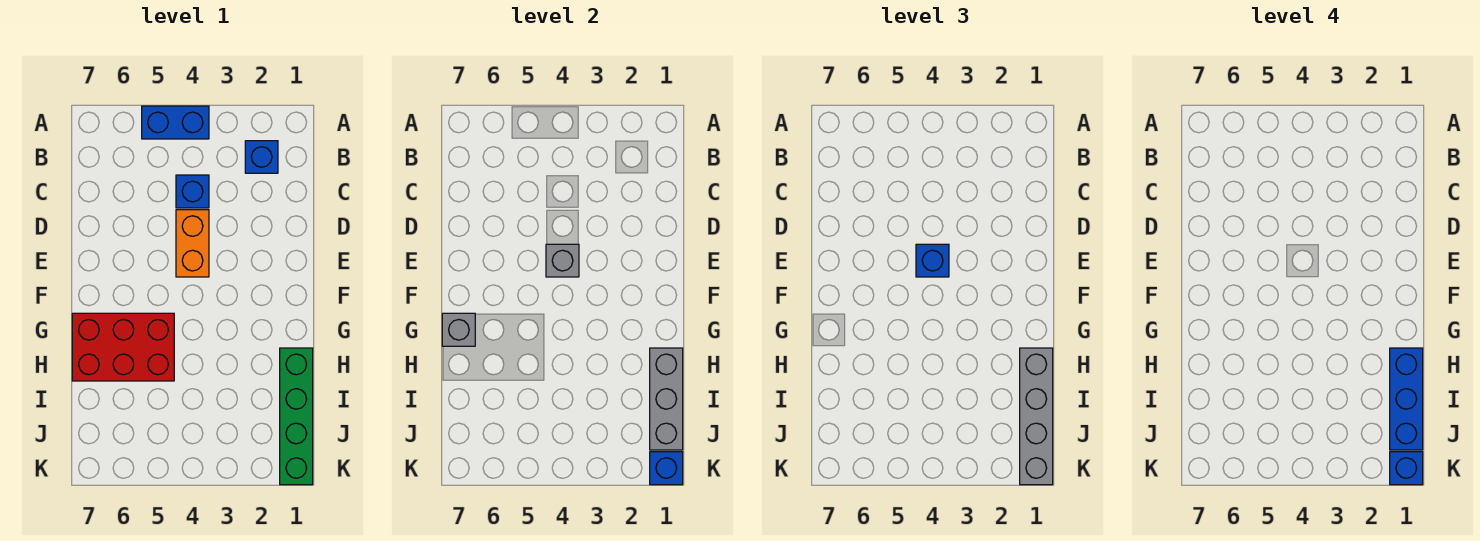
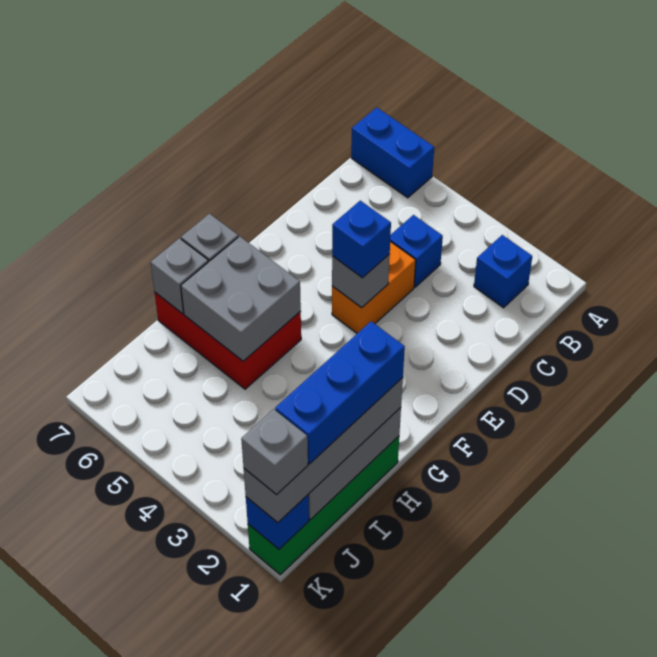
blue 1x2 brick [142,106,209,139] -> blue 1x2 brick moved to [351,107,434,198]
none -> grey 2x2 brick [181,236,301,361]
none -> grey 1x1 brick [151,238,208,314]
blue 1x1 brick [1390,452,1423,485] -> grey 1x1 brick [241,409,308,495]

